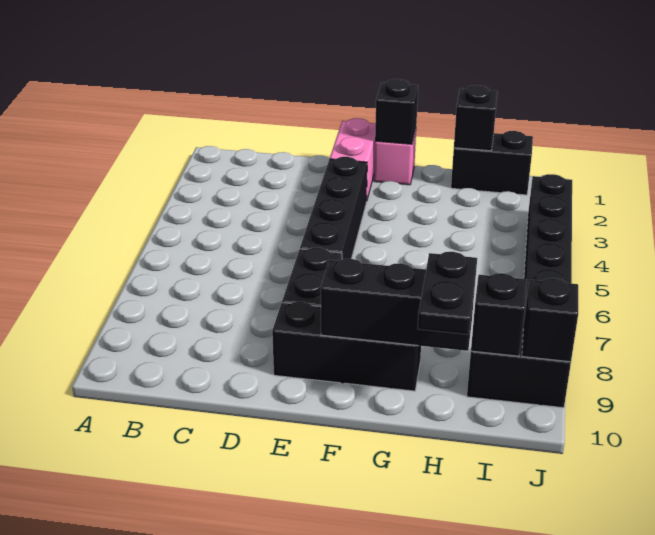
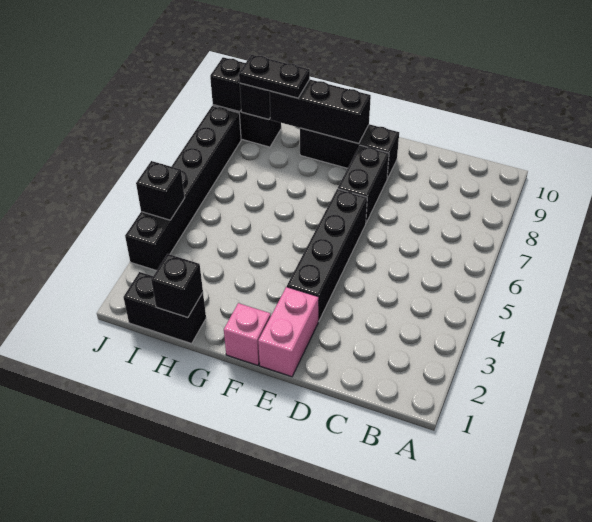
black 1x1 brick [375,79,418,144] -> black 1x1 brick moved to [136,161,185,220]
black 1x2 plate [418,252,477,335] -> black 1x2 plate turned to [239,55,310,98]

